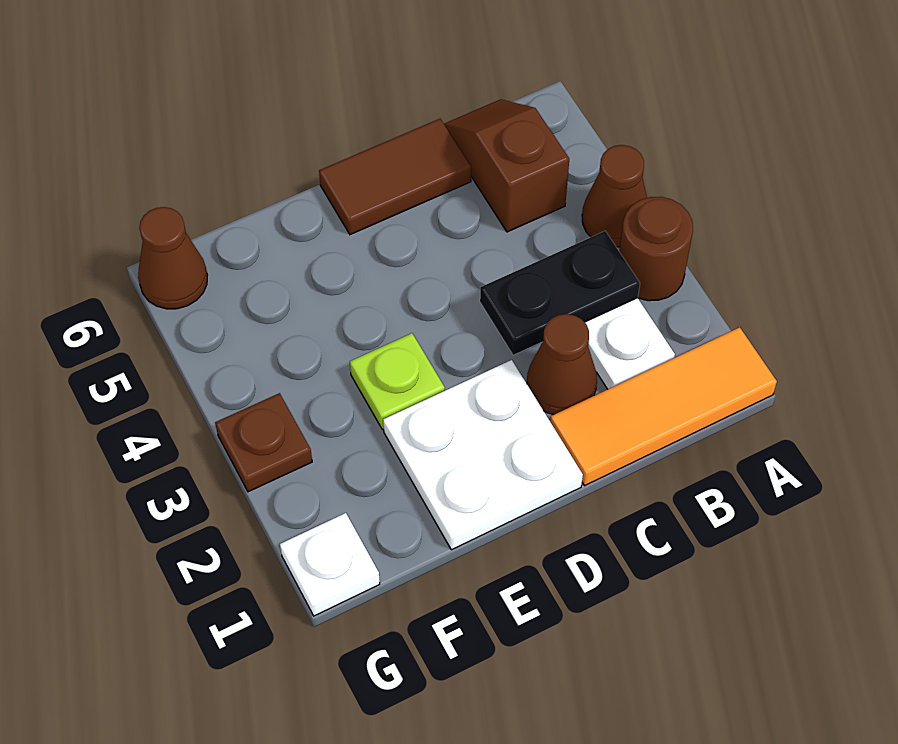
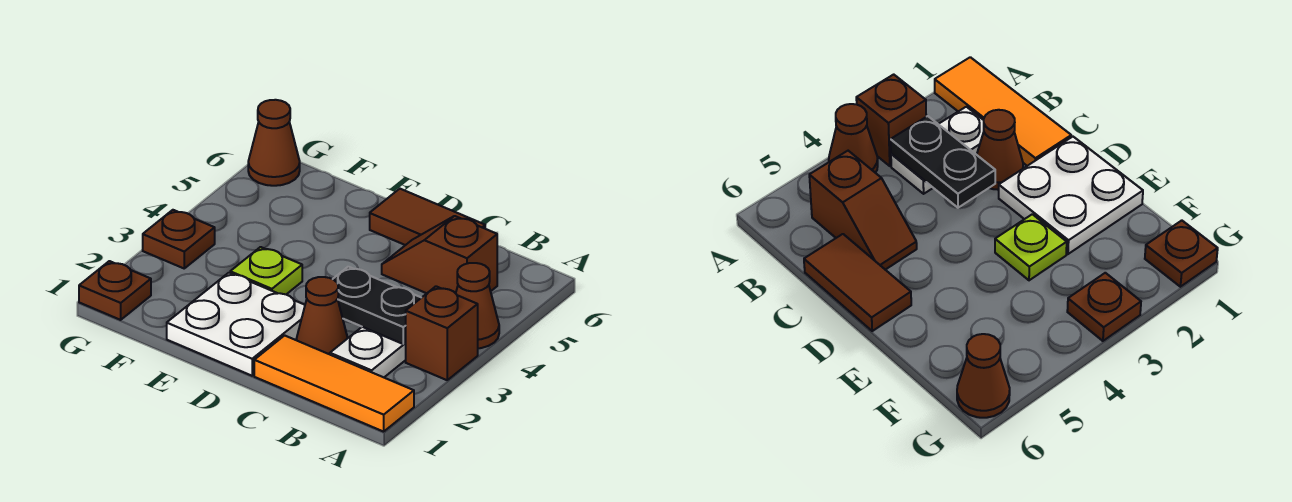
brown 1x1 round brick [619,197,693,301] -> brown 1x1 brick [406,286,478,380]
brown 1x2 slope [444,99,569,232] -> brown 1x2 slope turned to [382,216,497,293]
white 1x1 plate [280,513,380,616] -> brown 1x1 plate [79,261,151,320]

